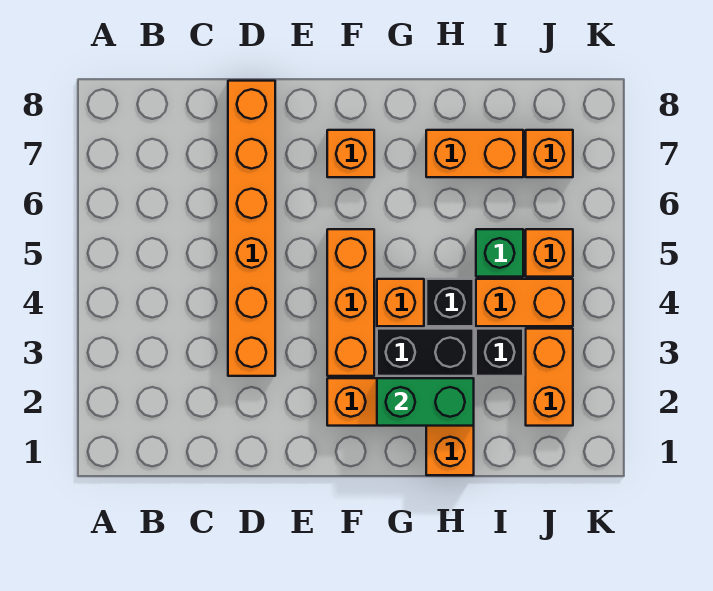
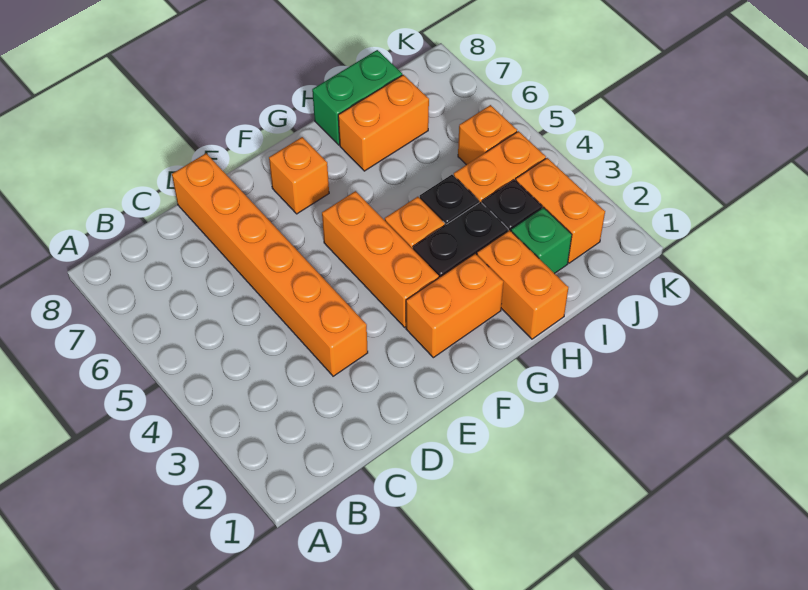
green 1x2 brick [377,378,474,426] -> green 1x2 brick moved to [312,50,402,145]
green 1x1 brick [476,229,523,277] -> green 1x1 brick moved to [511,208,572,274]
orange 1x1 brick [526,130,573,177] -> none

